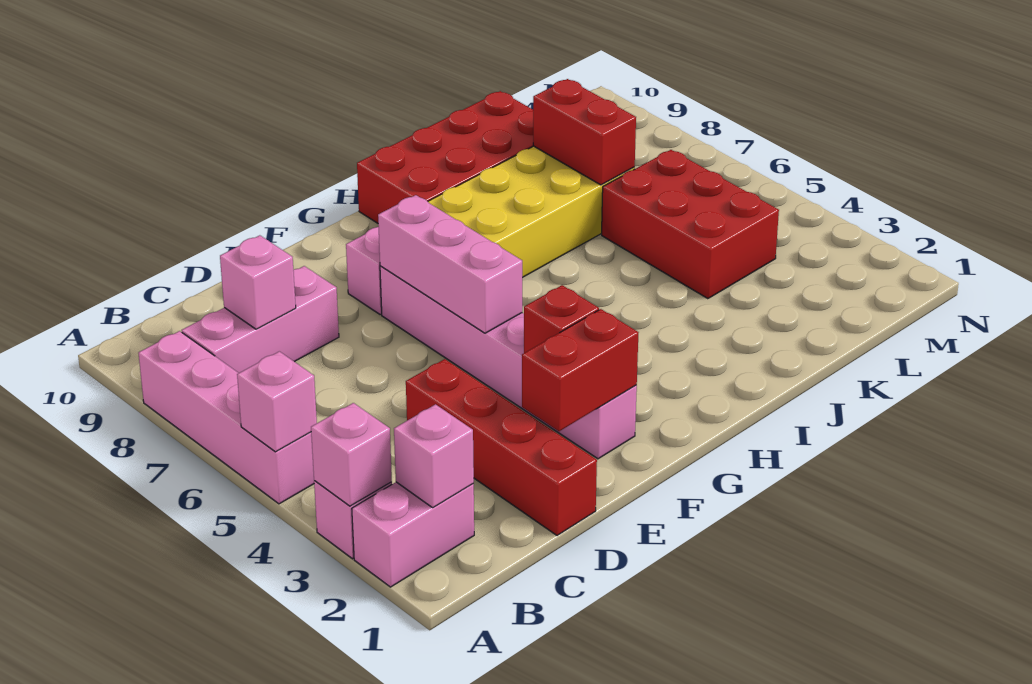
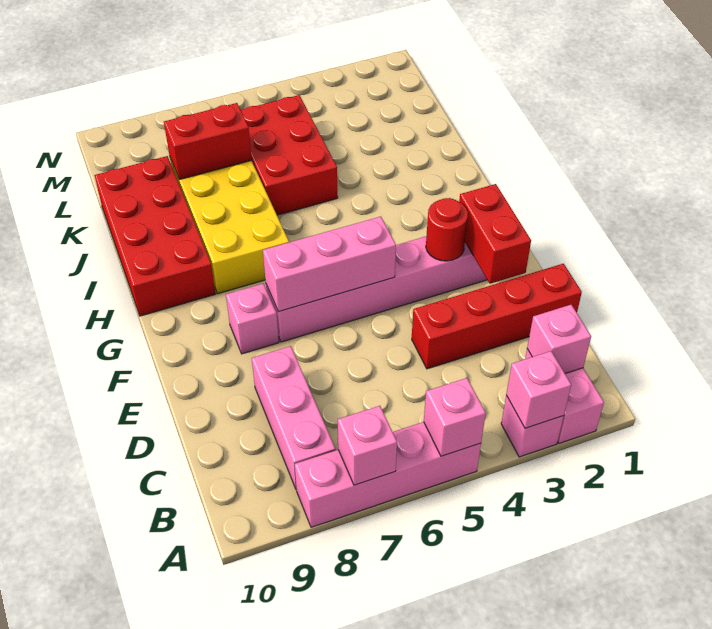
pink 1x1 brick [220,235,296,329] -> pink 1x1 brick moved to [338,406,397,485]
red 1x1 brick [524,285,599,353] -> red 1x1 round brick [426,198,468,261]
red 2x3 brick [602,150,779,299] -> red 2x3 brick turned to [241,95,338,215]

